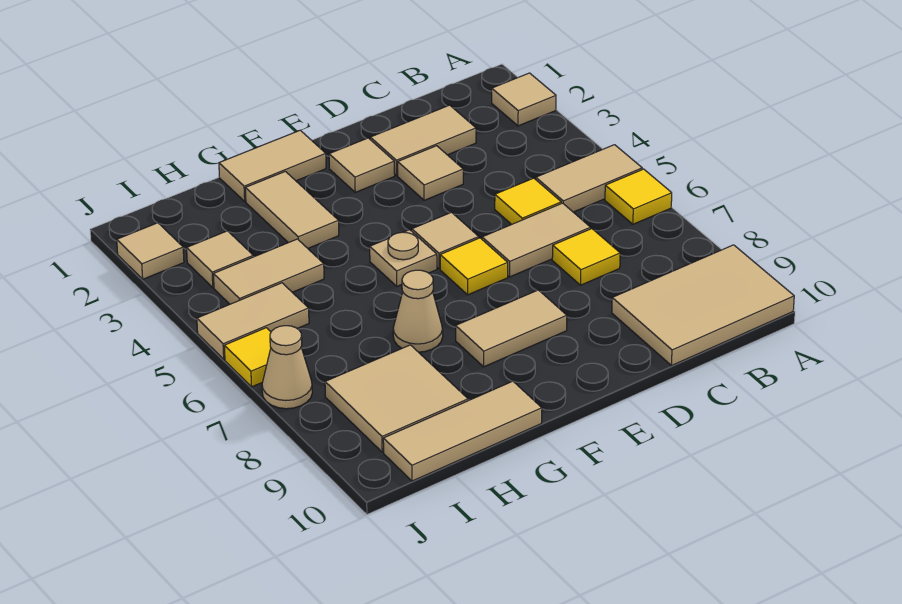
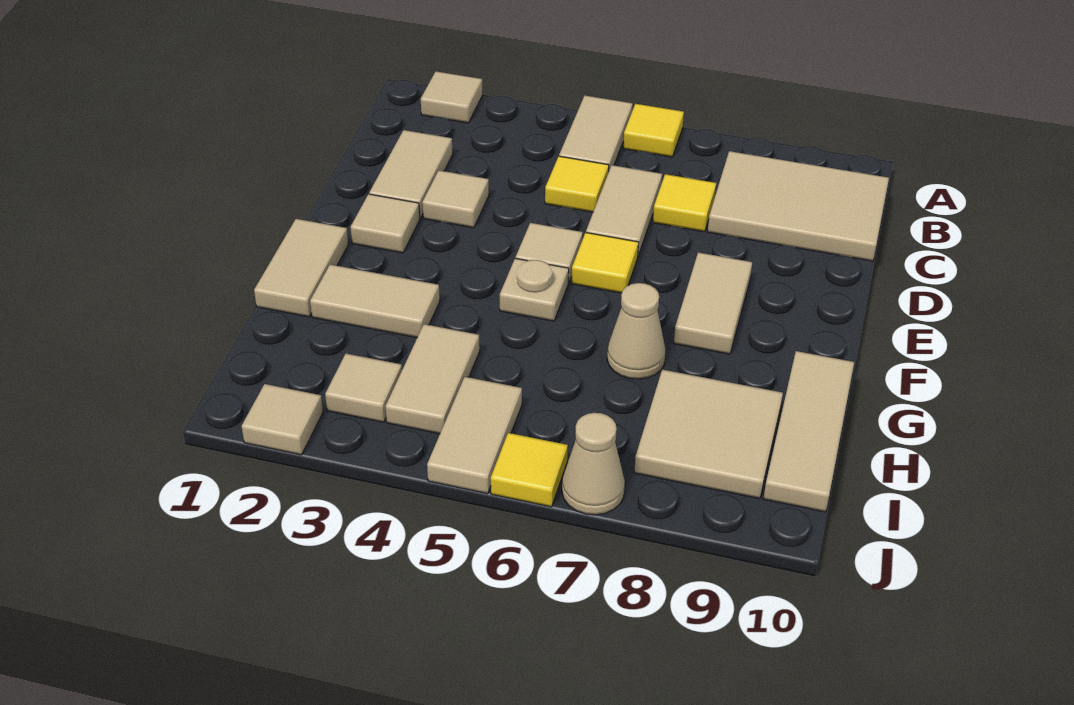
tan 2x3 tile [612,245,794,366] -> tan 2x3 tile turned to [708,151,889,261]

